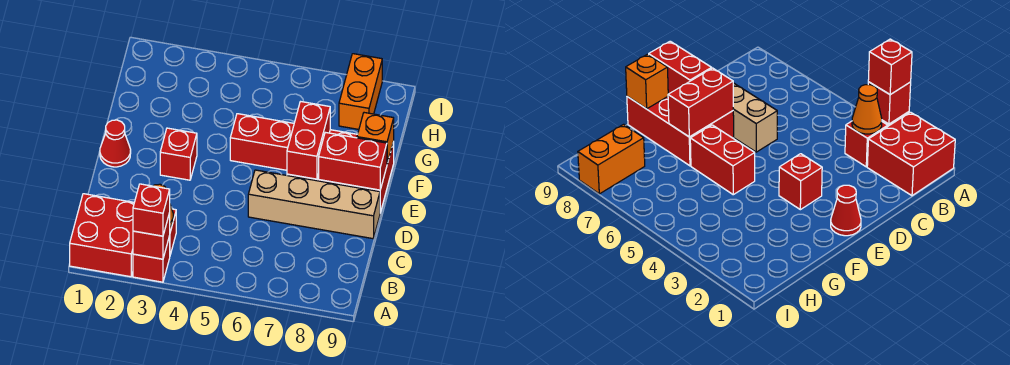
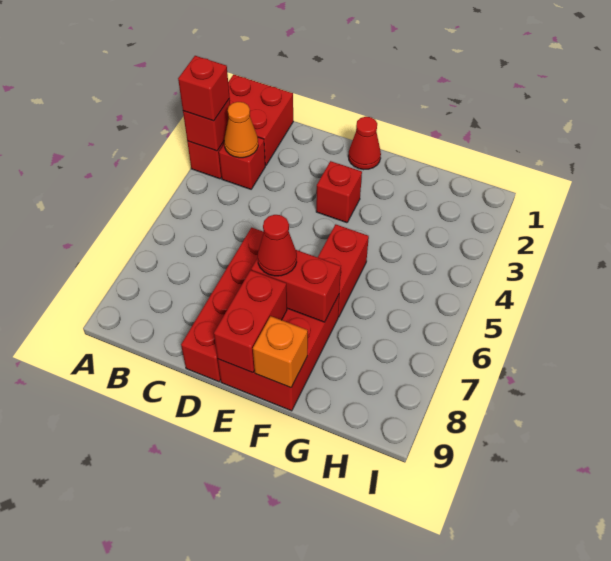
tan 1x4 brick [248,170,380,239] -> red 1x4 brick [181,228,264,382]
none -> red 1x1 cone [258,215,297,276]
orange 1x2 brick [339,54,382,129] -> none

